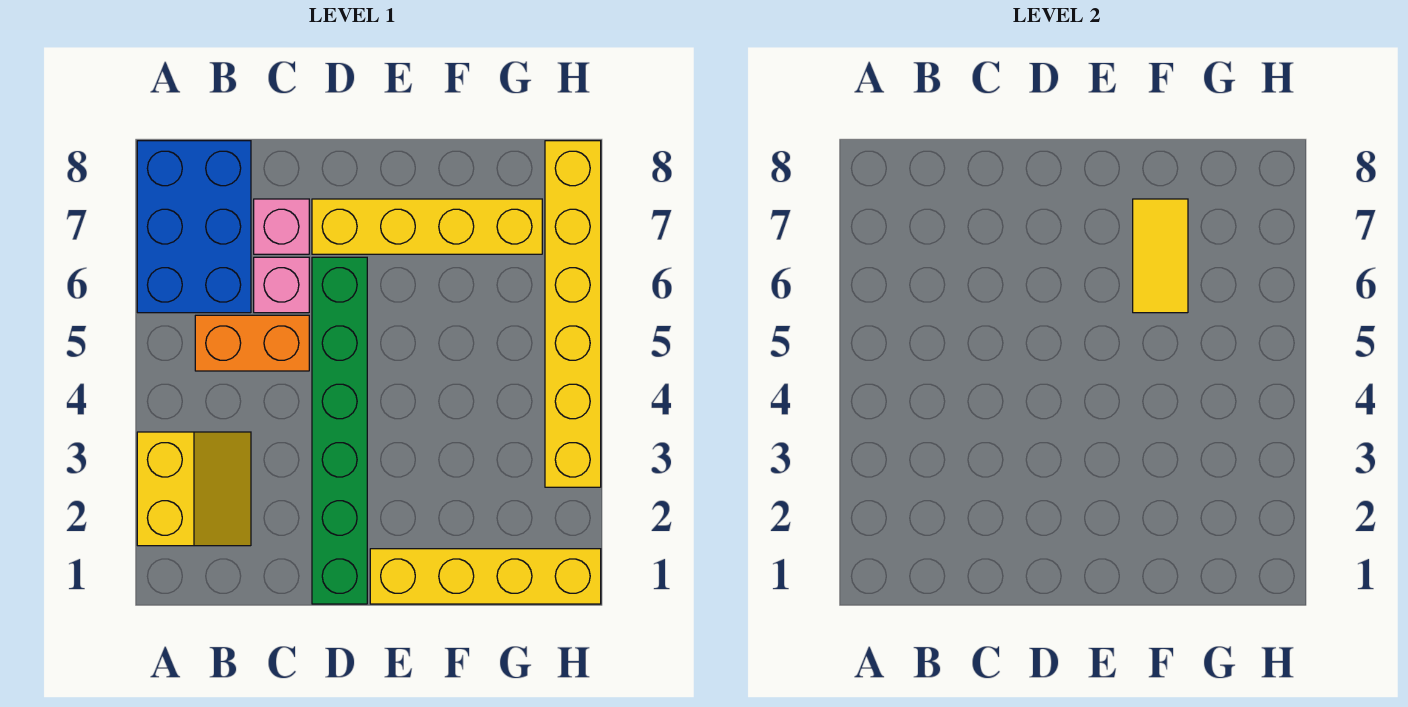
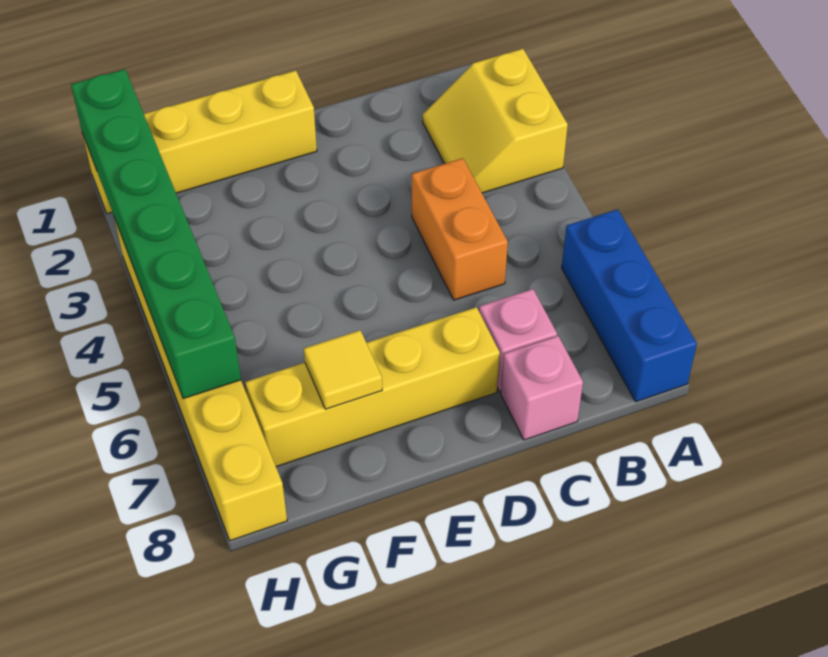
blue 2x3 brick [137,141,251,313] -> blue 1x3 brick [562,209,697,402]
orange 1x2 brick [195,315,309,371] -> orange 1x2 brick turned to [412,158,508,300]
pink 1x1 brick [254,257,309,313] -> pink 1x1 brick moved to [501,336,583,440]
green 1x6 brick [312,257,367,604] -> green 1x6 brick moved to [71,69,241,399]
yellow 1x2 tile [1133,199,1188,313] -> yellow 1x1 tile [304,330,382,409]

